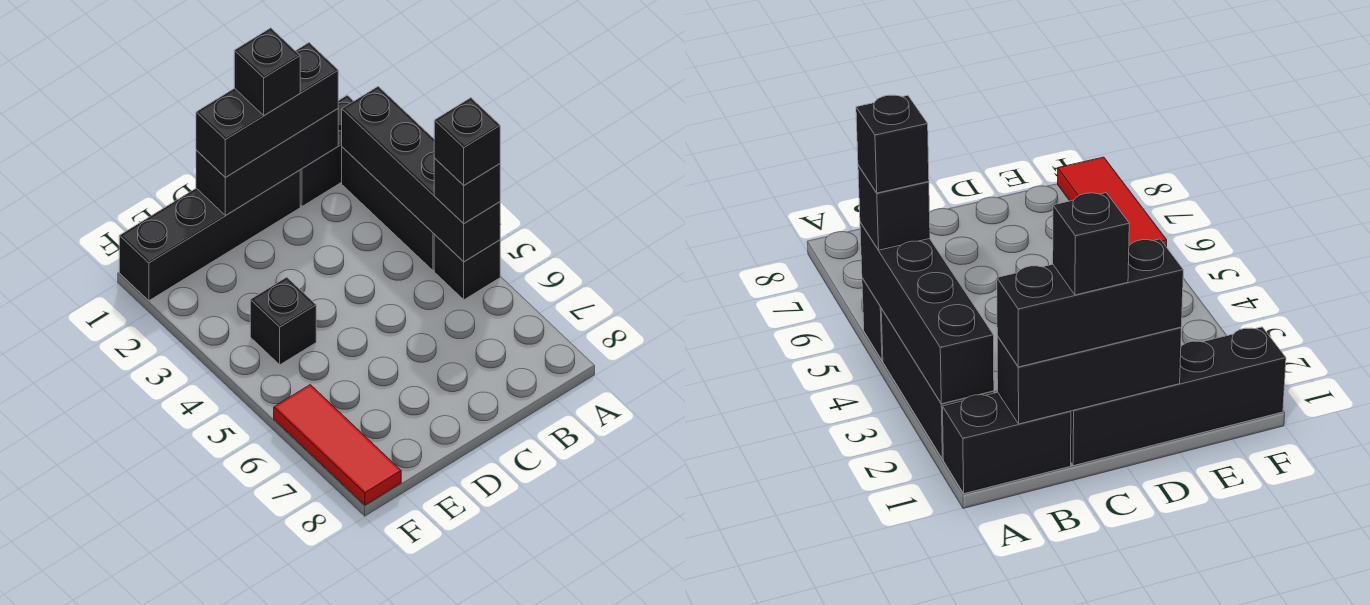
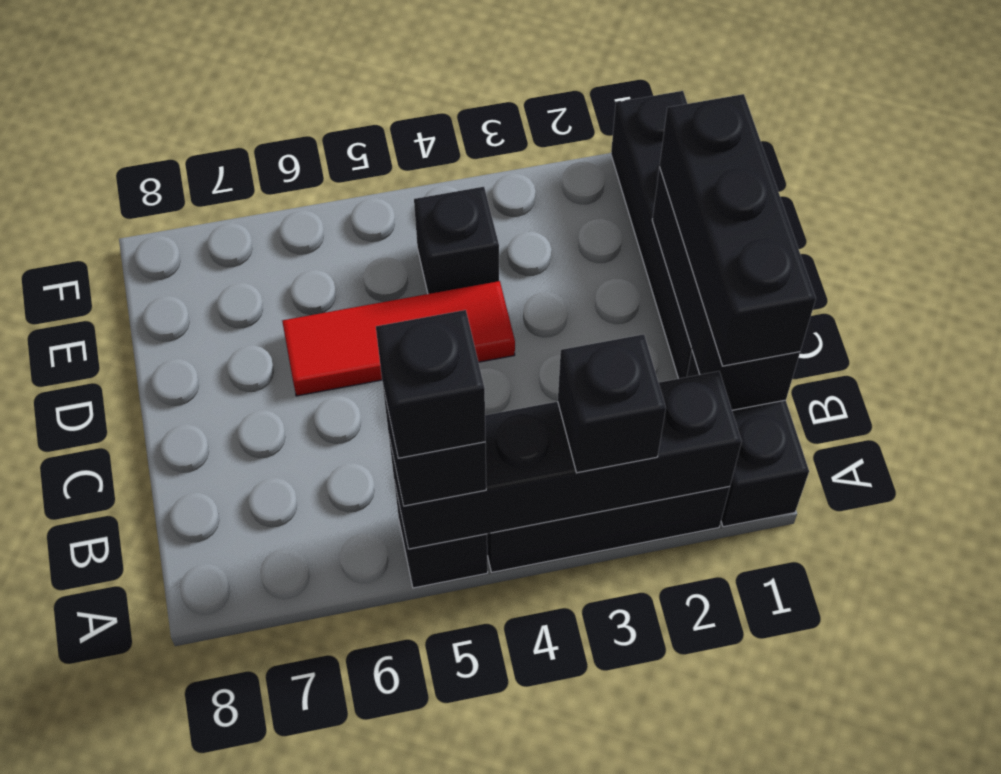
black 1x1 brick [234,28,300,115] -> black 1x1 brick moved to [558,334,666,473]
red 1x3 tile [274,385,401,505] -> red 1x3 tile moved to [282,281,515,396]

